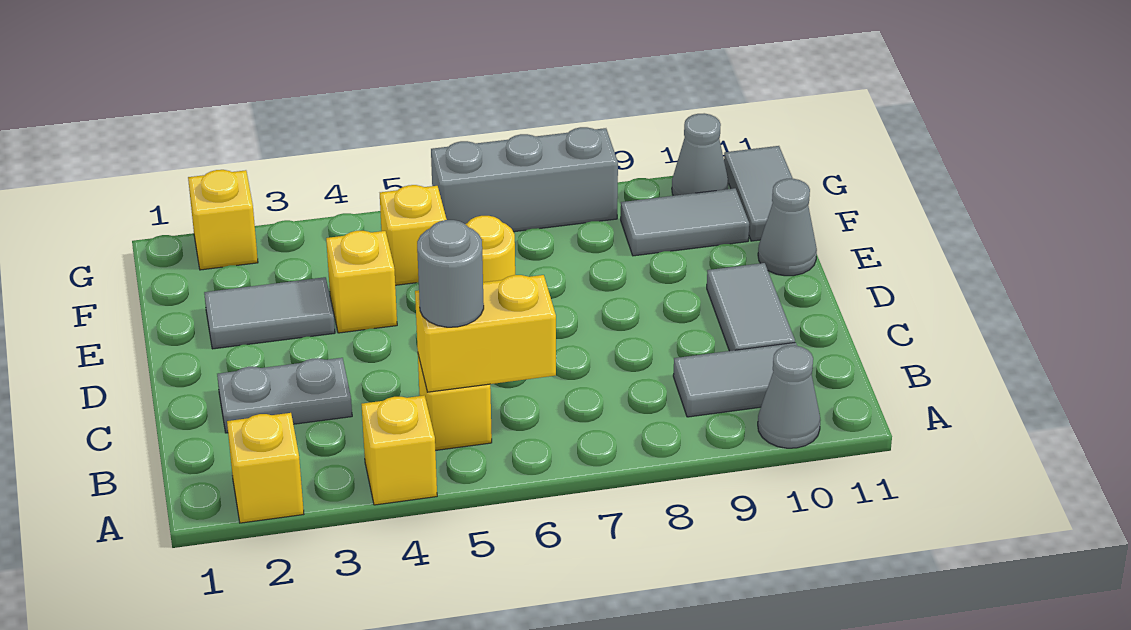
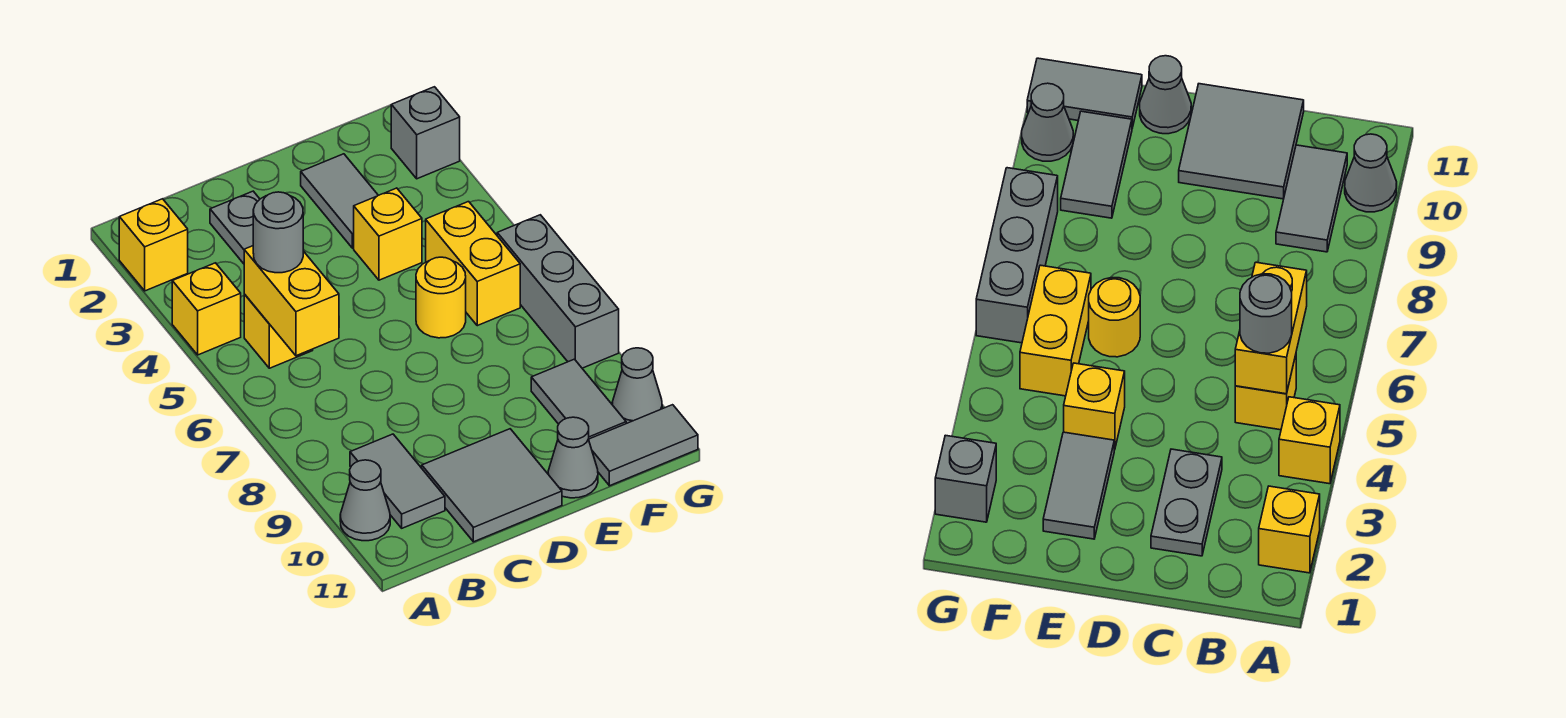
grey 1x2 tile [707,263,795,351] -> grey 2x2 tile [422,429,562,542]
yellow 1x1 brick [380,185,447,285] -> yellow 1x2 brick [426,202,520,326]
yellow 1x1 brick [188,170,258,270] -> grey 1x1 brick [391,87,460,179]

